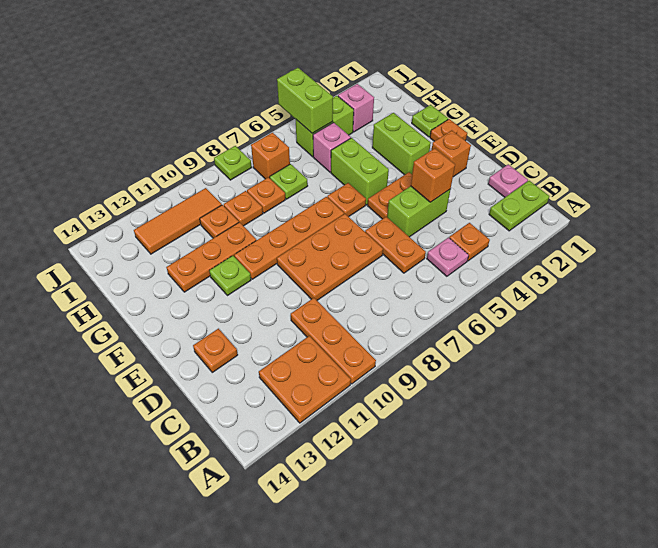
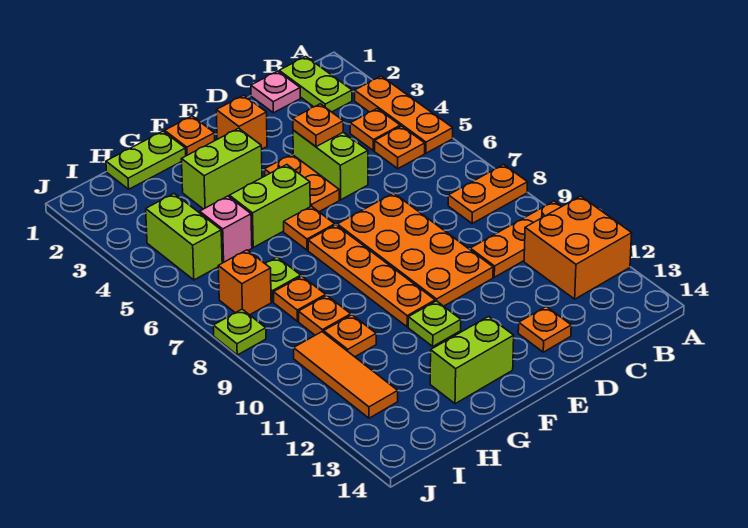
orange 2x2 plate [259,336,351,423] -> orange 2x2 brick [524,196,632,299]
pink 1x1 plate [427,238,469,276] -> orange 1x1 plate [375,126,425,168]
orange 1x2 plate [365,217,426,273] -> orange 1x2 plate moved to [448,165,528,223]
orange 1x1 brick [411,148,455,202] -> orange 1x1 plate [293,104,343,147]
orange 2x3 plate [277,214,383,300] -> orange 2x4 plate [337,193,493,306]
lime 1x1 plate [412,105,448,137] -> lime 1x2 plate [106,131,186,189]
orange 1x3 plate [166,222,257,292] -> orange 1x3 plate moved to [355,76,453,153]
pink 1x1 brick [338,84,374,132] -> none
lime 1x2 brick [277,68,333,133] -> lime 1x2 brick moved to [430,317,514,404]

